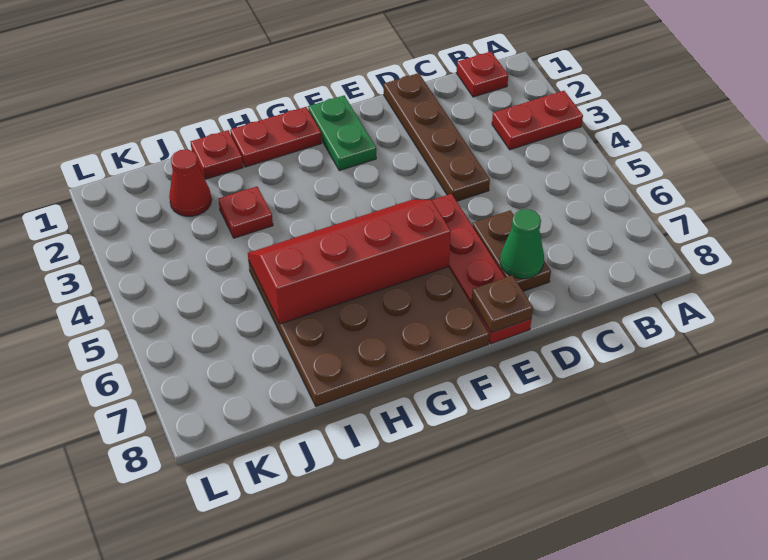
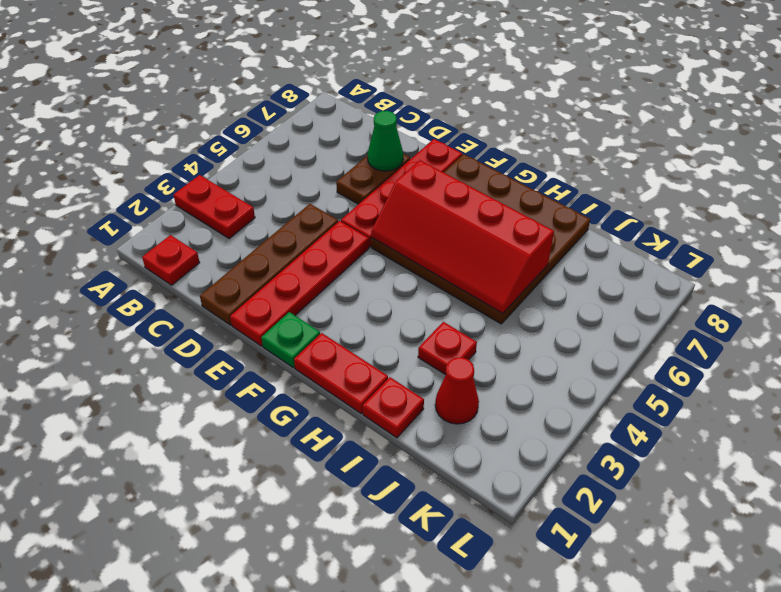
none -> red 1x4 plate [230,221,369,346]
brown 1x1 plate [472,275,533,333] -> none
green 1x2 plate [308,96,376,171] -> green 1x1 plate [261,312,320,368]

